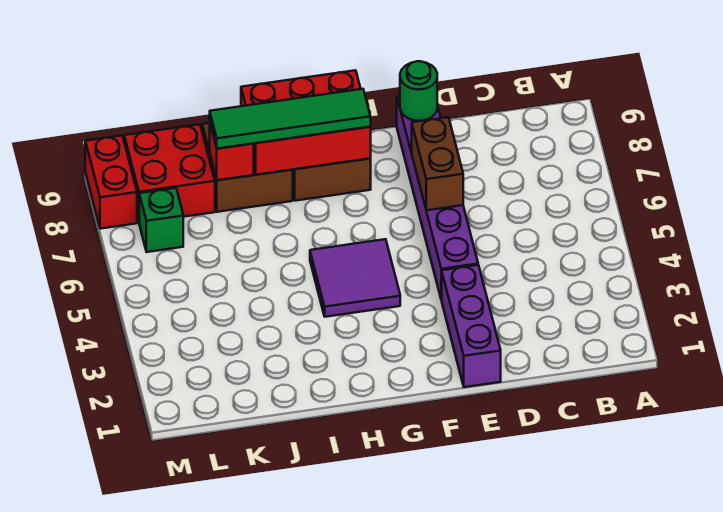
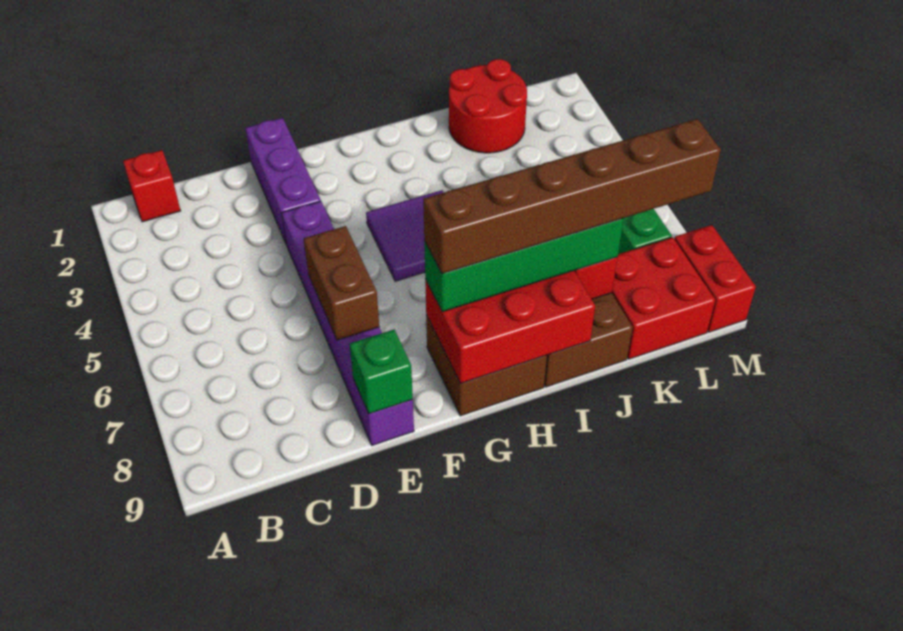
none -> red 1x1 brick [123,150,181,222]
green 1x1 round brick [400,61,437,121] -> green 1x1 brick [350,330,413,414]
green 1x4 tile [210,89,371,149] -> green 1x4 brick [424,218,624,312]
none -> brown 1x6 brick [423,119,721,274]
none -> red 2x2 round brick [449,59,527,153]

